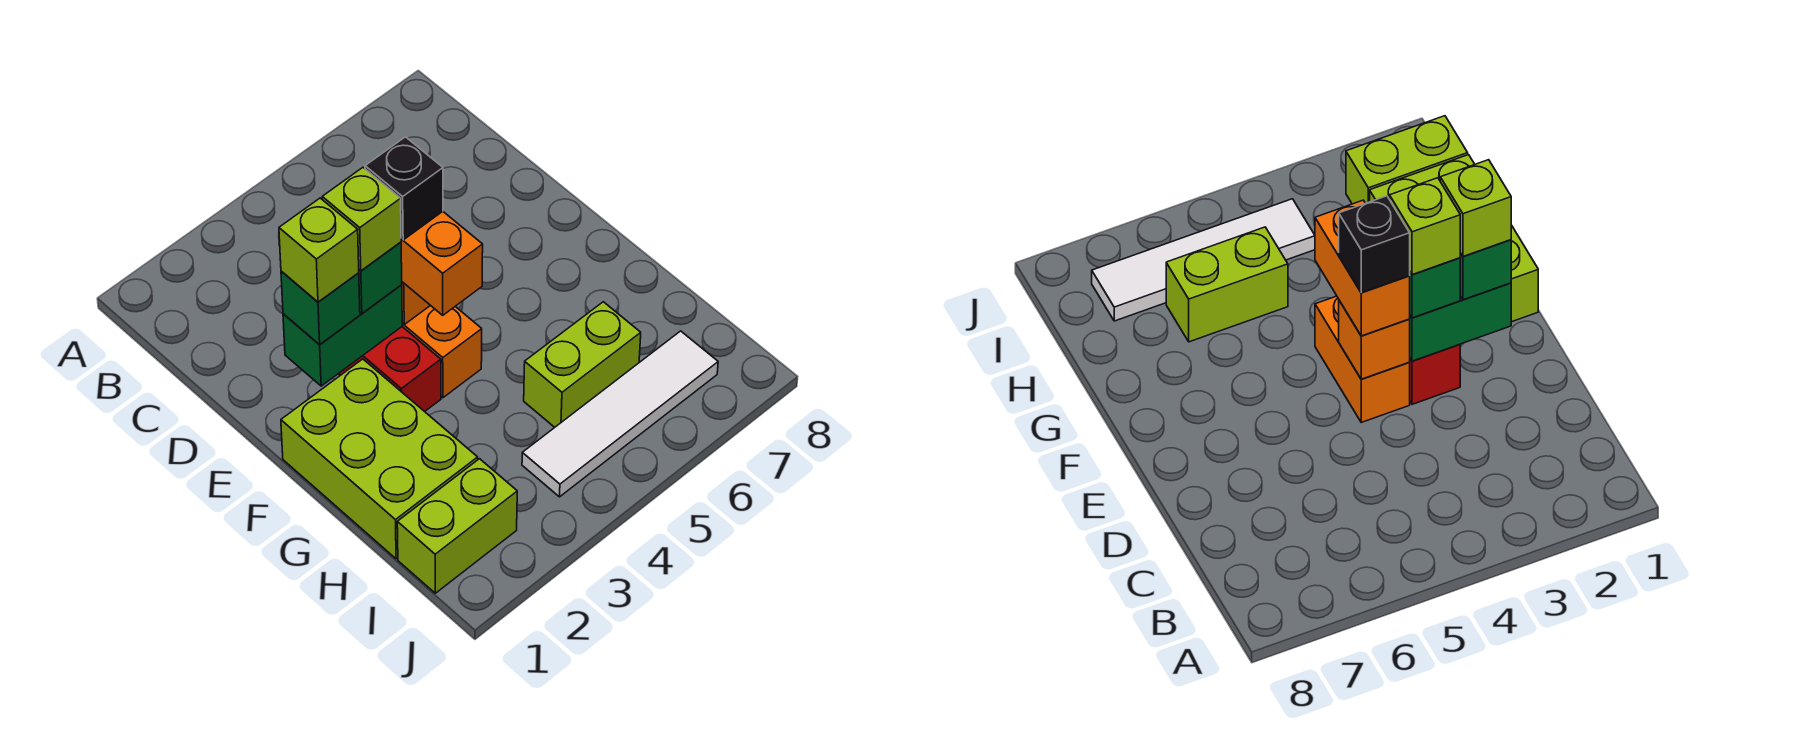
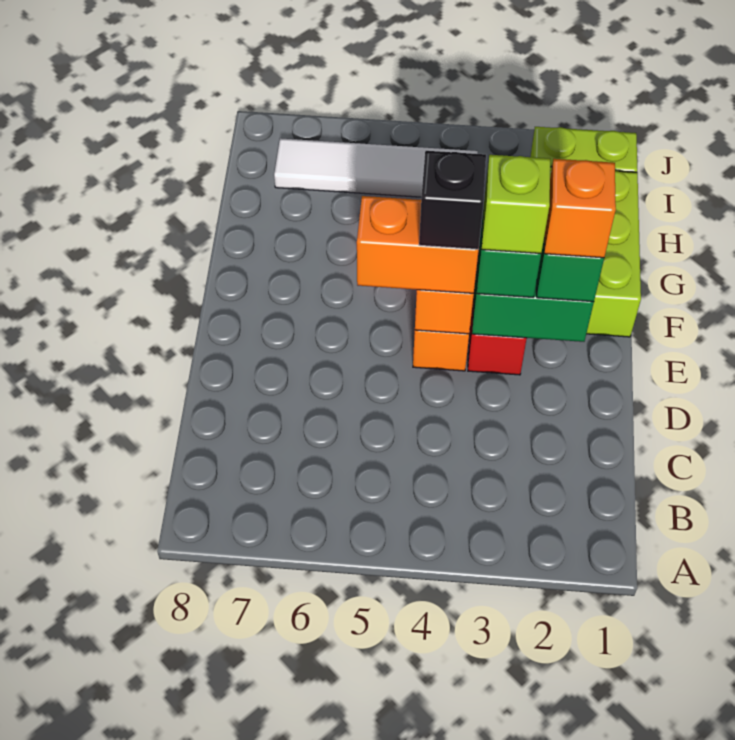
lime 1x1 brick [279,198,359,302] -> orange 1x1 brick [544,159,616,258]
orange 1x2 brick [401,212,483,315] -> orange 1x2 brick turned to [357,196,479,293]
lime 1x2 brick [524,302,641,427] -> none

